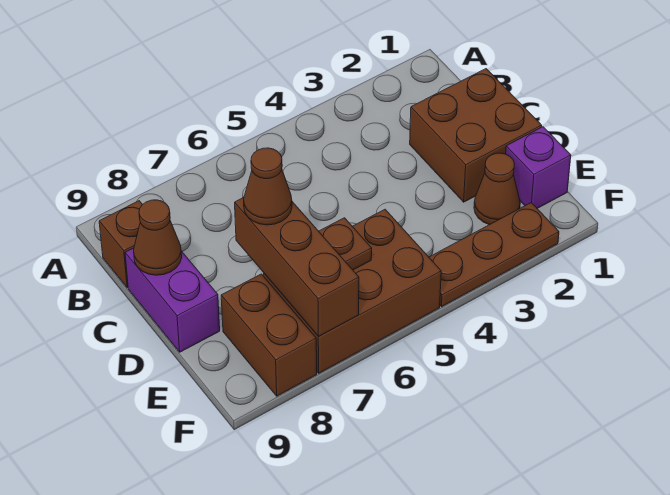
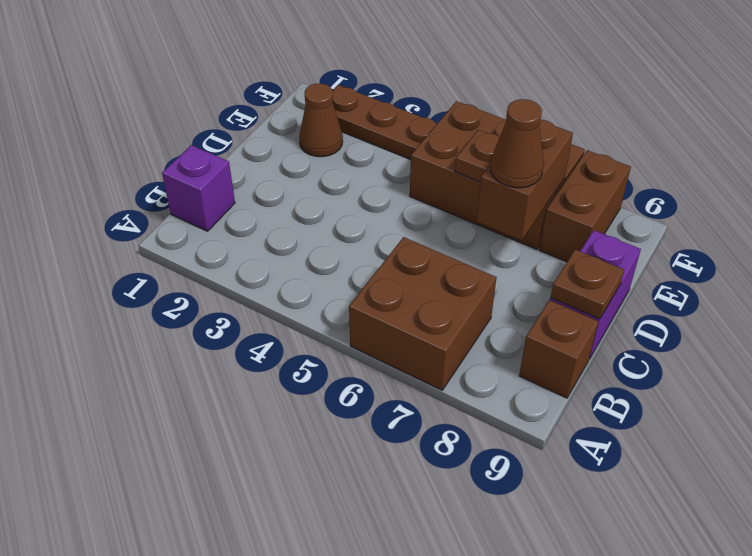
brown 2x2 brick [410,69,542,202] -> brown 2x2 brick moved to [349,237,497,390]
brown 1x1 cone [134,200,182,275] -> brown 1x1 plate [551,249,624,319]
brown 1x3 brick [235,197,359,337] -> brown 1x2 brick [477,120,573,240]
purple 1x1 brick [506,127,571,208] -> purple 1x1 brick moved to [162,145,235,231]

